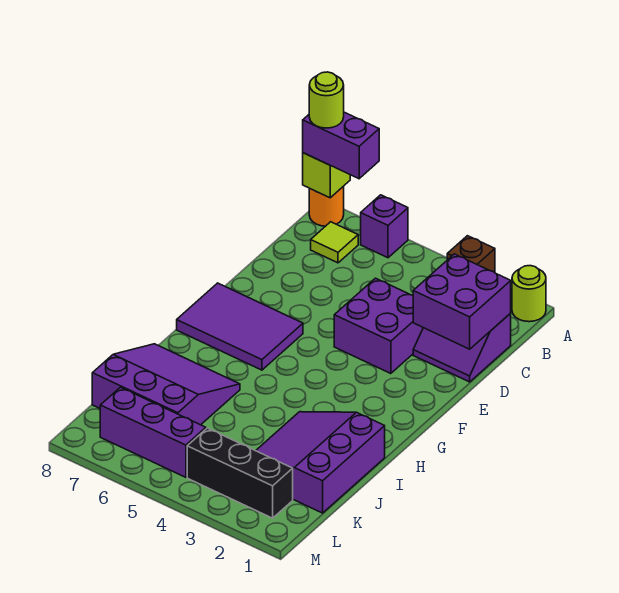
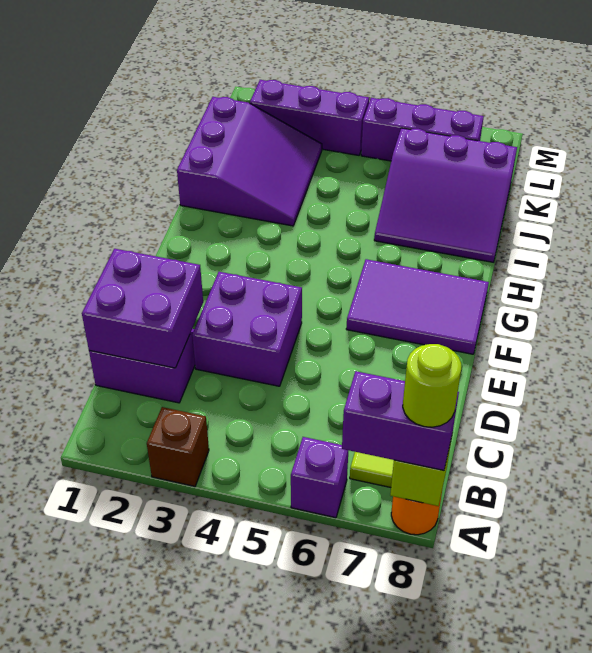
lime 1x1 round brick [512,266,546,322] -> none
black 1x3 brick [187,428,293,518] -> purple 1x3 brick [250,80,369,155]

